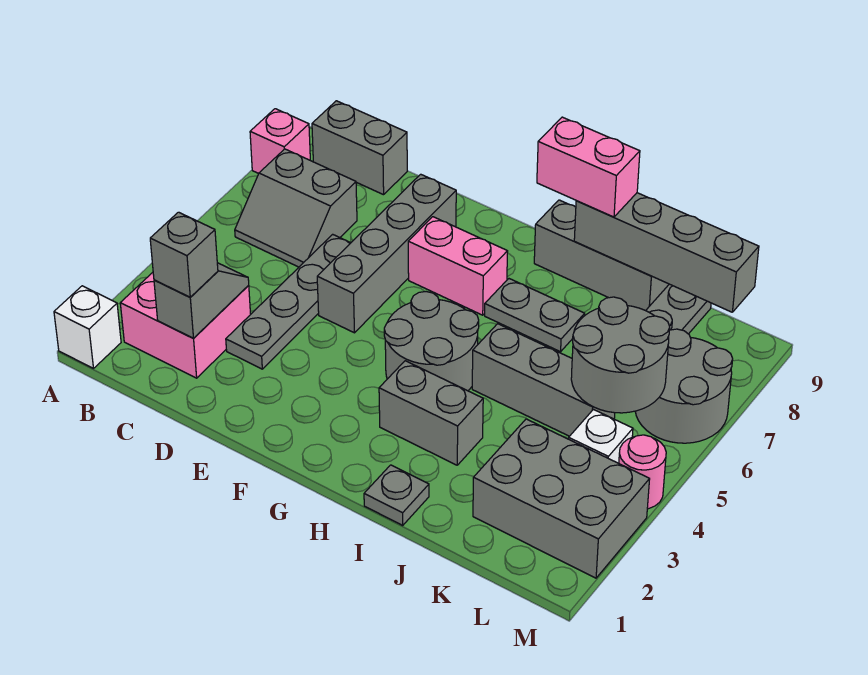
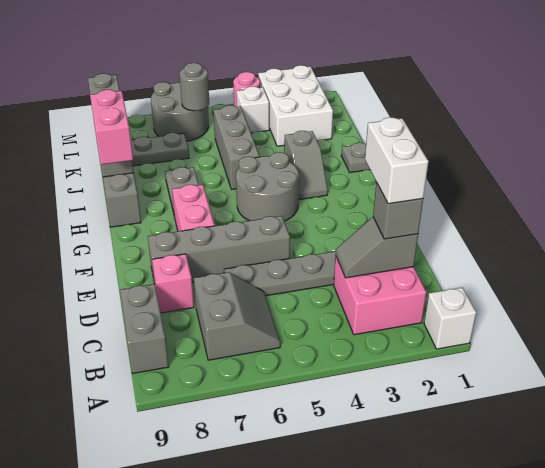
pink 1x1 brick [250,109,310,174] -> pink 1x1 brick moved to [152,254,194,313]
none -> white 1x2 brick [365,117,429,204]
grey 1x2 brick [379,361,483,465] -> grey 1x2 slope [284,131,328,200]
grey 2x3 brick [473,419,650,578] -> white 2x3 brick [258,65,333,146]
grey 2x2 round brick [571,297,670,413] -> grey 1x1 round brick [180,63,209,111]

